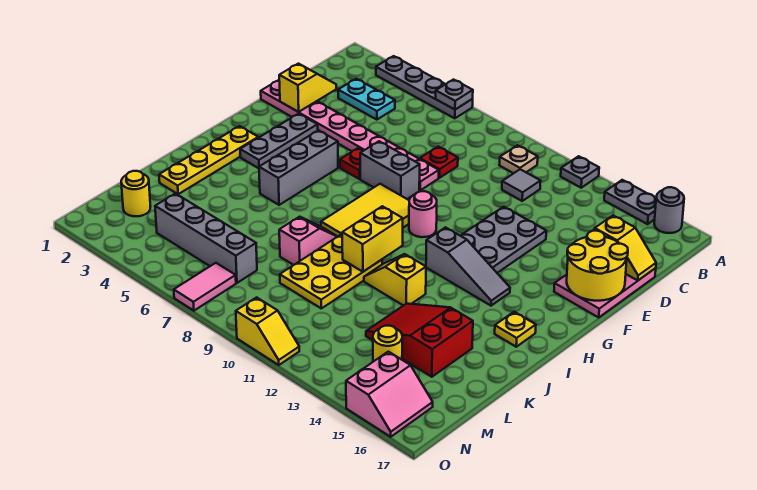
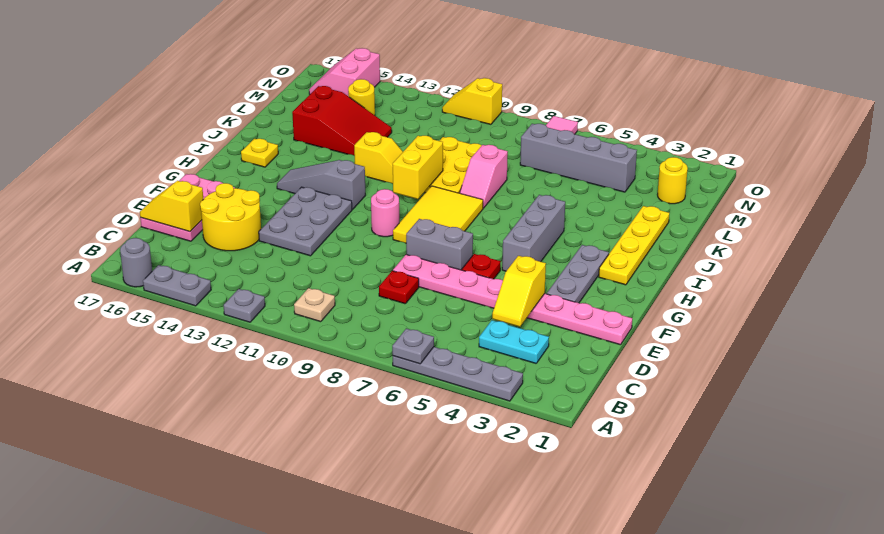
grey 1x1 tile [502,169,541,201] -> none
yellow 1x2 slope [279,64,336,112] -> yellow 1x2 slope moved to [492,256,546,327]
yellow 2x2 round brick [567,231,628,301] -> yellow 2x2 round brick moved to [200,183,261,251]

